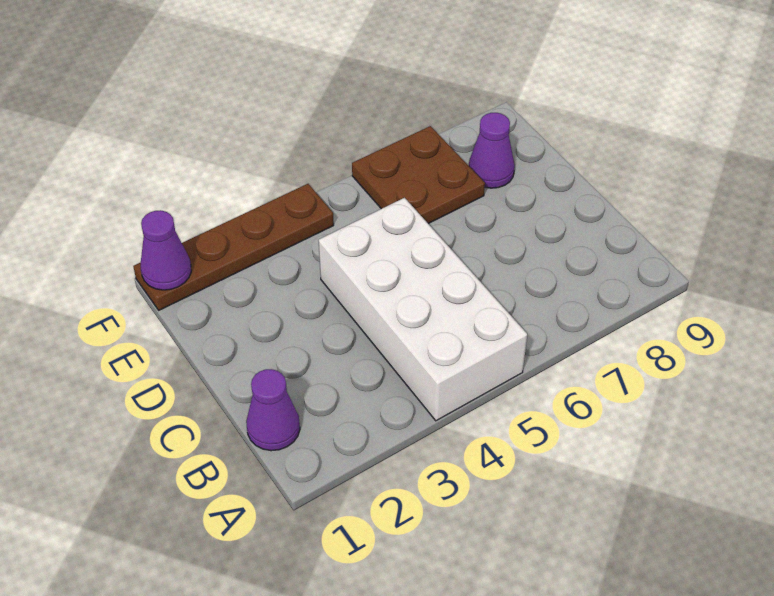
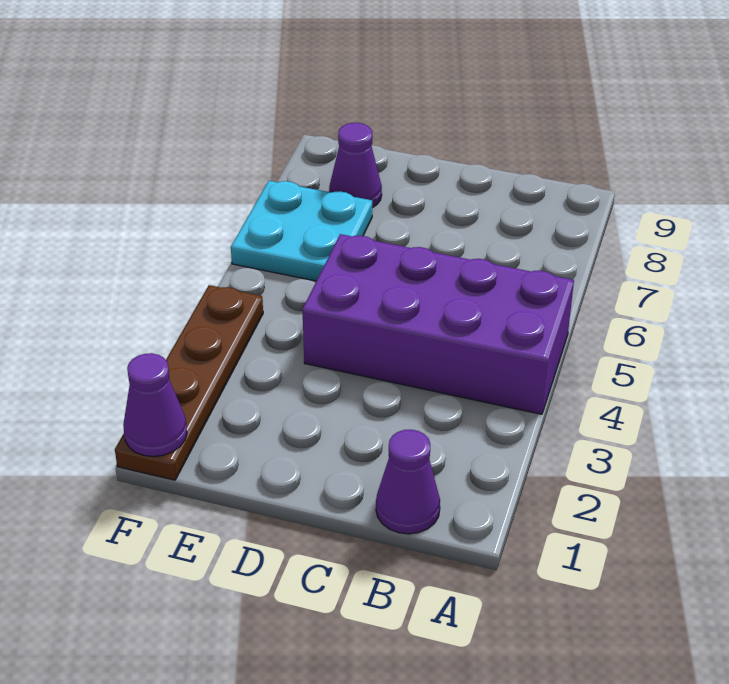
white 2x4 brick [319,198,527,421] -> purple 2x4 brick [302,234,574,414]
brown 2x2 plate [352,126,485,224] -> cyan 2x2 plate [231,181,372,281]

